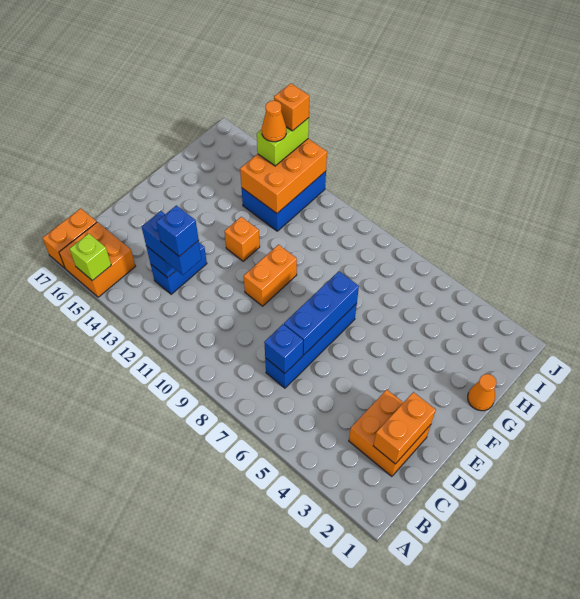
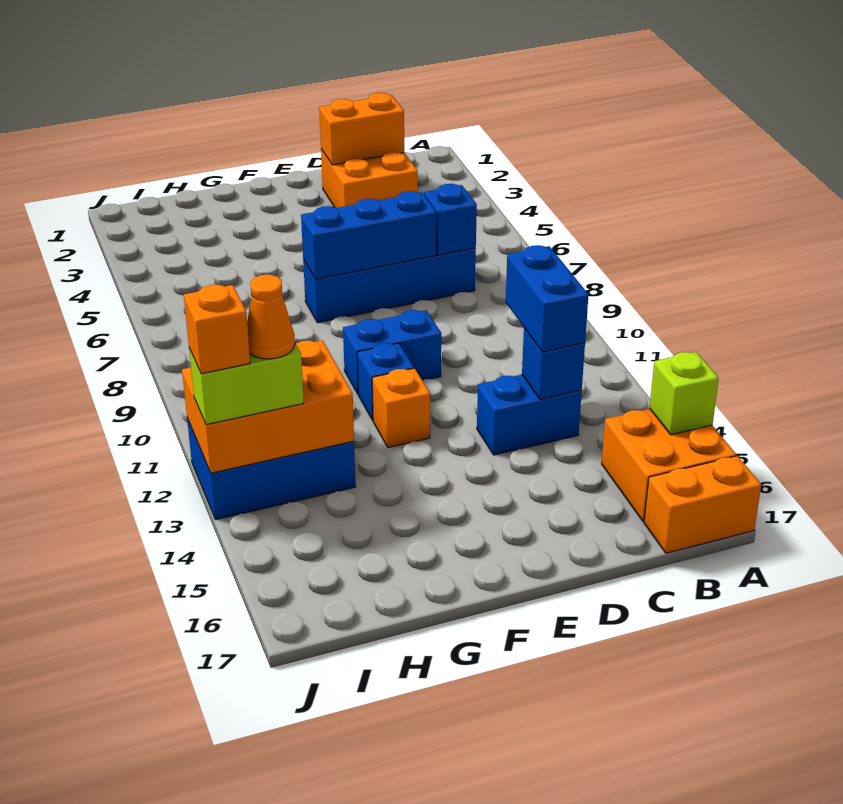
blue 1x1 brick [156,205,199,256] -> blue 1x1 brick moved to [357,343,414,420]
orange 1x2 brick [244,245,297,306] -> blue 1x2 brick [343,310,441,395]
orange 1x1 cone [468,374,497,411] -> none

